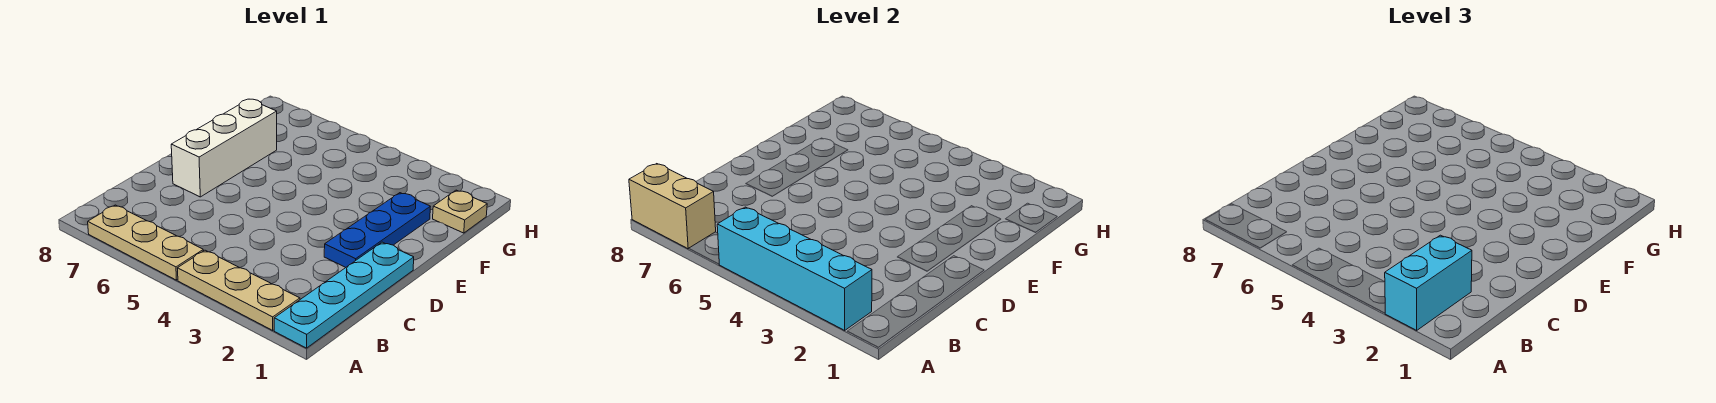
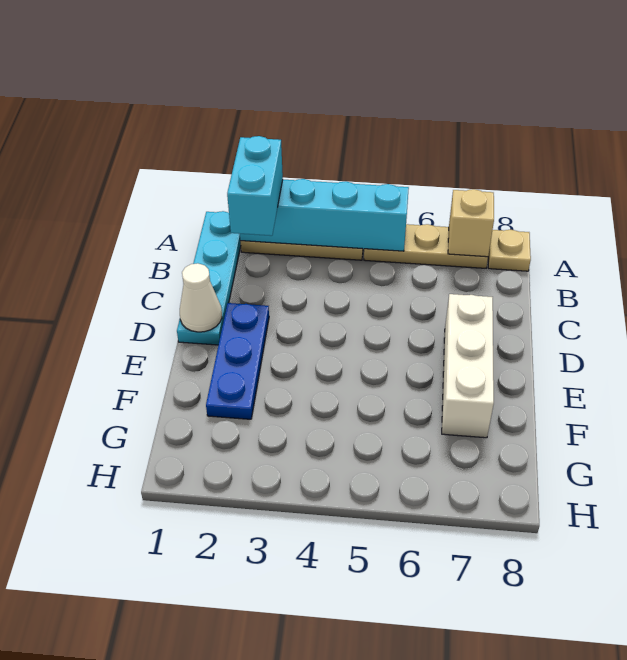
tan 1x2 brick [629,164,716,249] -> tan 1x1 brick [448,189,494,257]
none -> white 1x1 cone [180,263,222,332]
tan 1x1 plate [433,190,487,233] -> tan 1x1 plate moved to [488,230,531,271]

